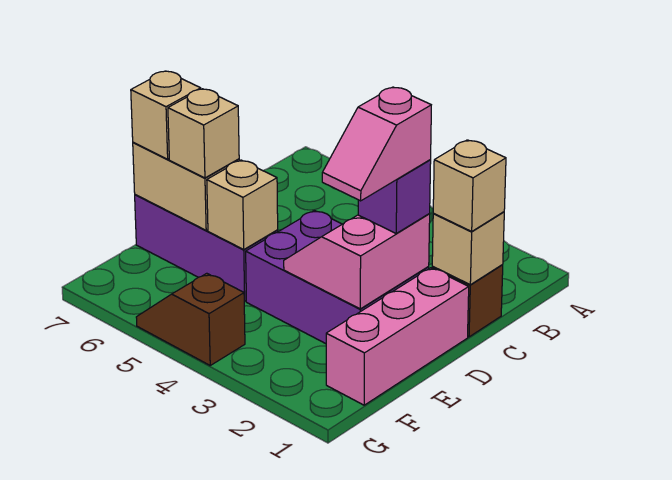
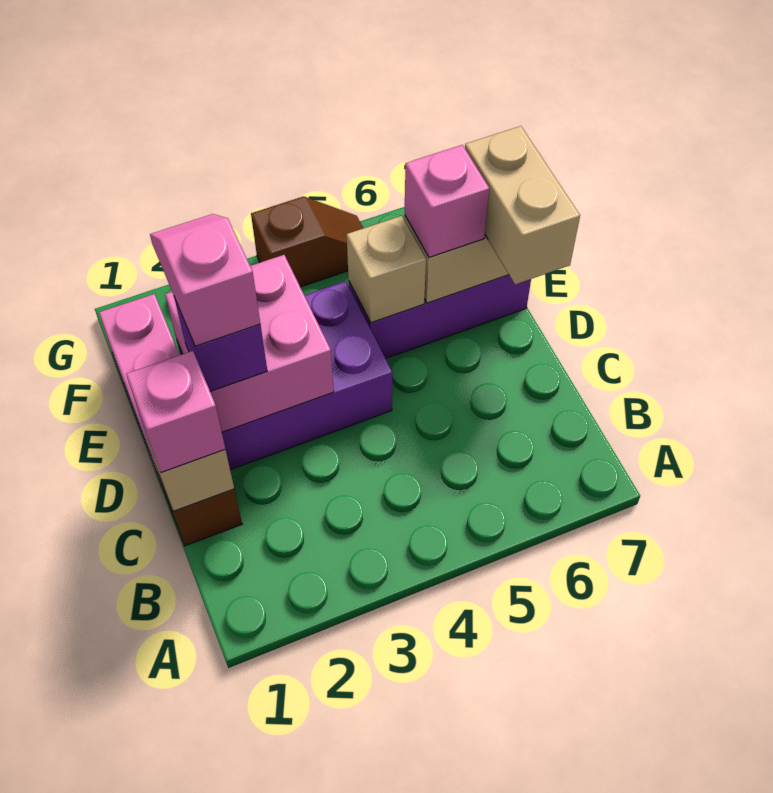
tan 1x1 brick [433,140,506,231] -> pink 1x1 brick [126,351,225,472]
pink 2x2 slope [284,214,430,309] -> pink 2x2 brick [165,255,334,432]
tan 1x1 brick [168,89,239,178] -> pink 1x1 brick [405,145,489,257]
tan 1x1 brick [131,71,201,159] -> tan 1x2 brick [465,126,580,284]

